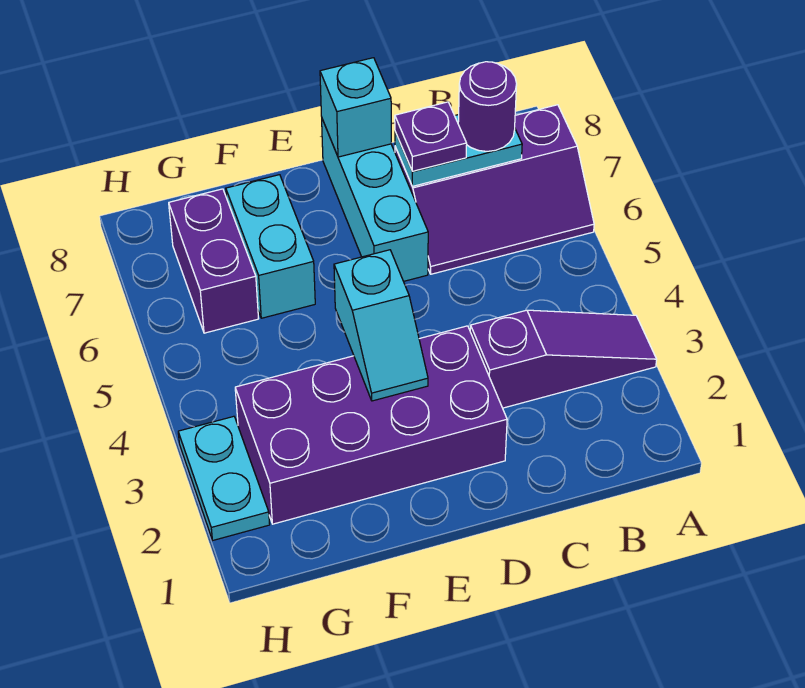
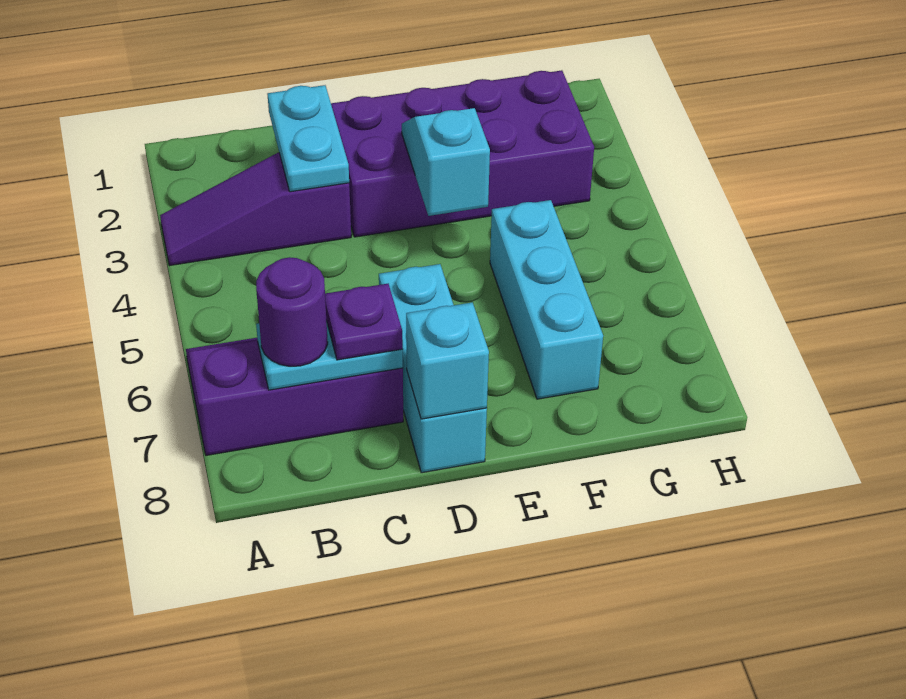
cyan 1x2 brick [226,175,315,318] -> cyan 1x3 brick [490,200,603,399]
purple 1x2 brick [169,189,259,333] -> none
cyan 1x2 plate [178,416,270,540] -> cyan 1x2 plate moved to [268,85,349,192]

